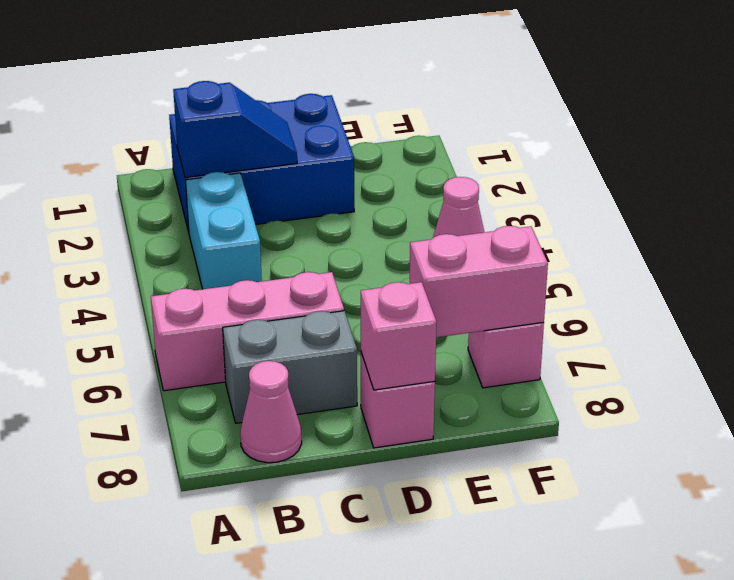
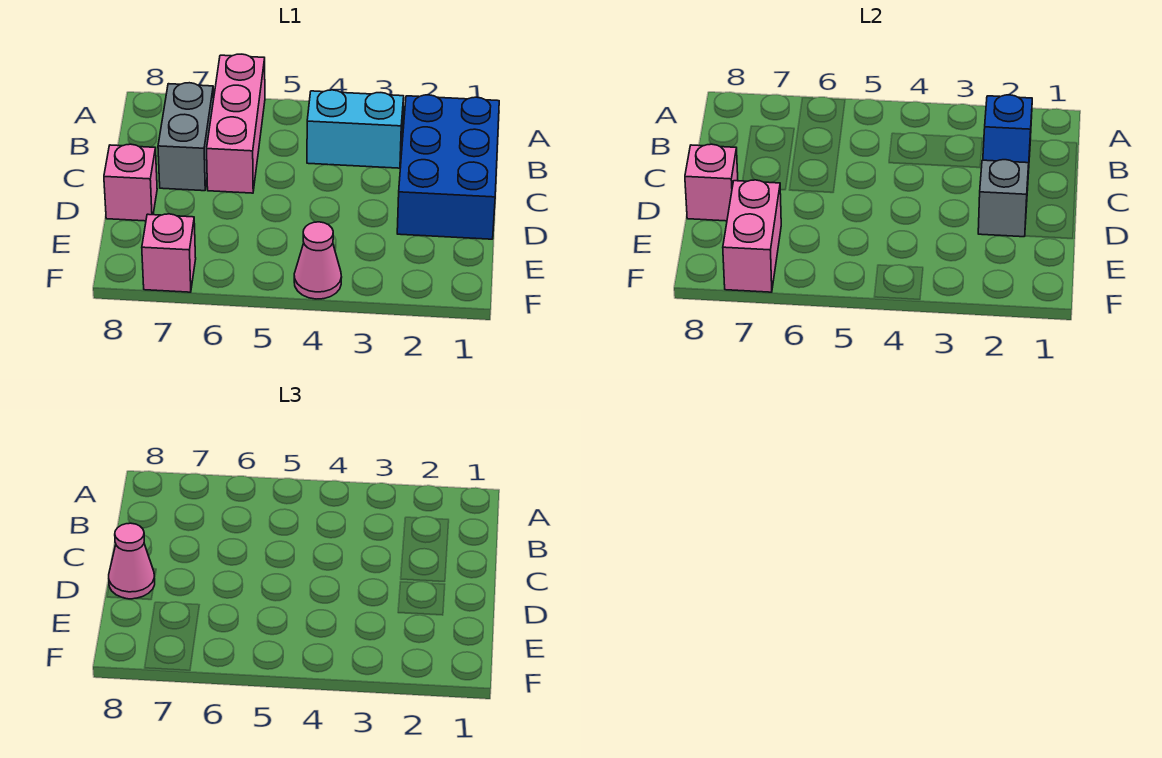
pink 1x1 cone [240,361,302,463] -> pink 1x1 cone moved to [109,523,155,599]
none -> grey 1x1 brick [978,160,1029,237]

